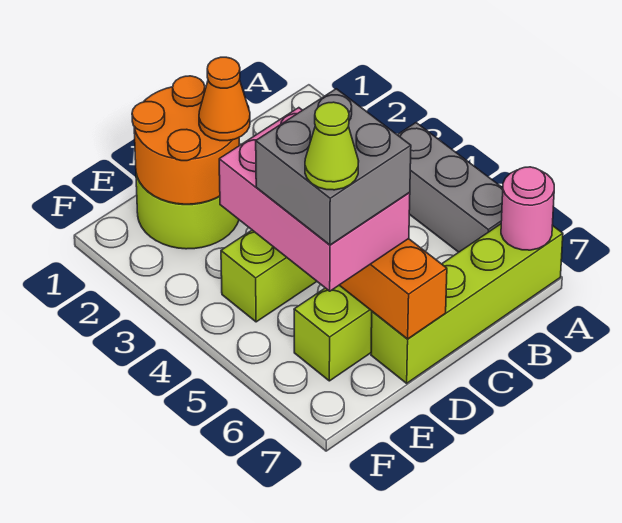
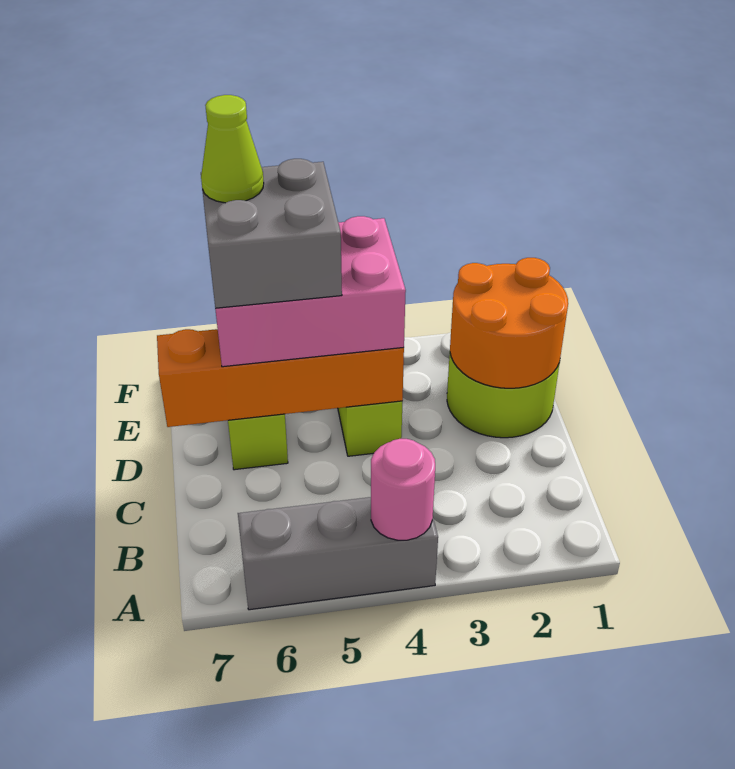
lime 1x4 brick [371,224,563,383] -> none
pink 1x1 round brick [501,167,554,250] -> pink 1x1 round brick moved to [371,439,435,540]
orange 1x1 cone [199,57,250,141] -> none

